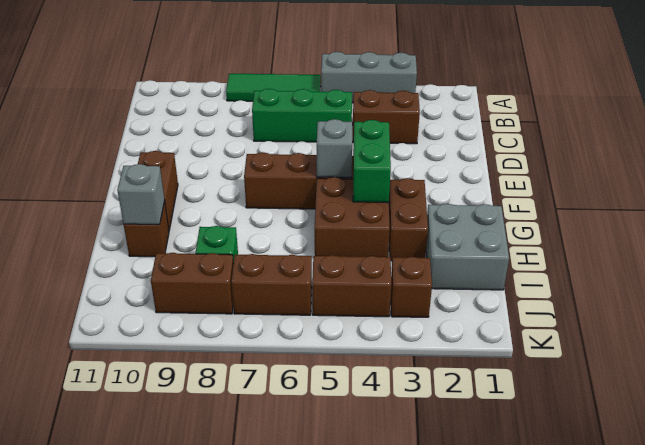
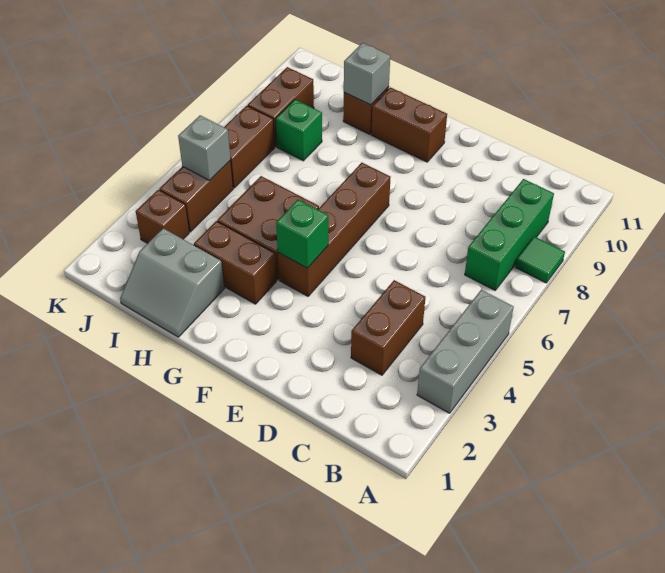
green 1x3 tile [226,74,321,101] -> green 1x1 tile [515,236,565,283]
green 1x3 brick [252,89,352,142] -> green 1x3 brick moved to [465,179,554,290]
green 1x2 brick [353,120,391,203] -> green 1x1 brick [276,200,328,268]
grey 1x1 brick [317,119,352,177] -> grey 1x1 brick moved to [178,115,231,180]
grey 2x2 brick [426,204,509,290] -> grey 2x2 slope [120,228,225,337]

